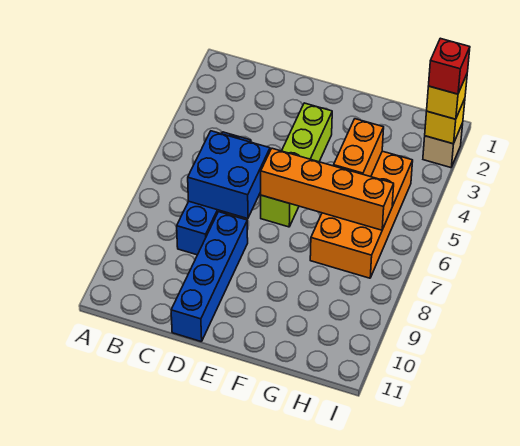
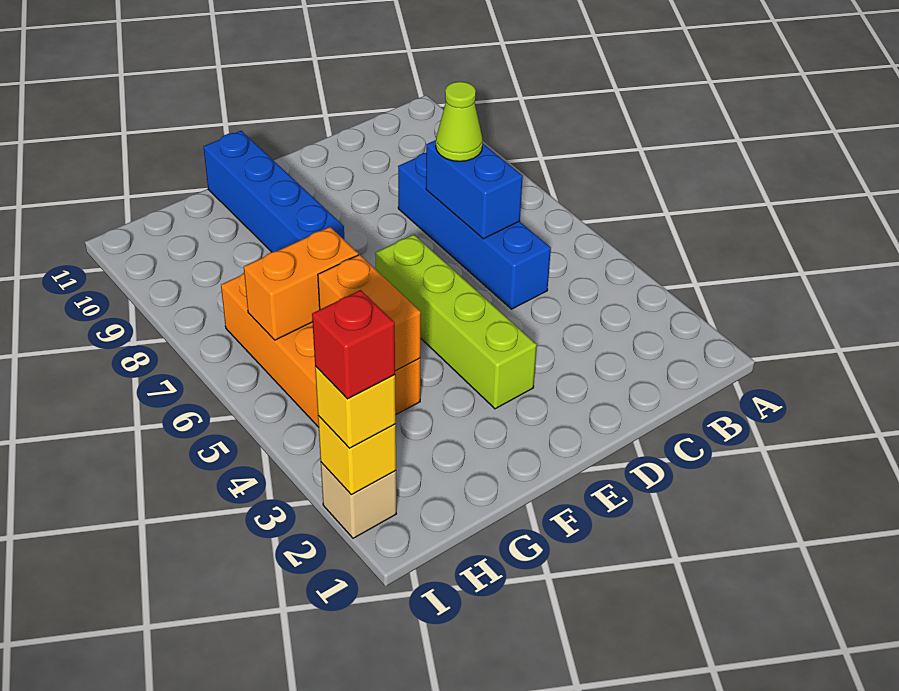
blue 2x2 brick [188,131,270,219] -> blue 1x2 brick [426,140,523,239]
none -> lime 1x1 cone [436,82,483,161]
blue 1x4 brick [171,212,248,342] -> blue 1x4 brick moved to [204,131,344,252]
orange 1x4 brick [261,148,394,230] -> orange 1x2 brick [244,227,358,340]

